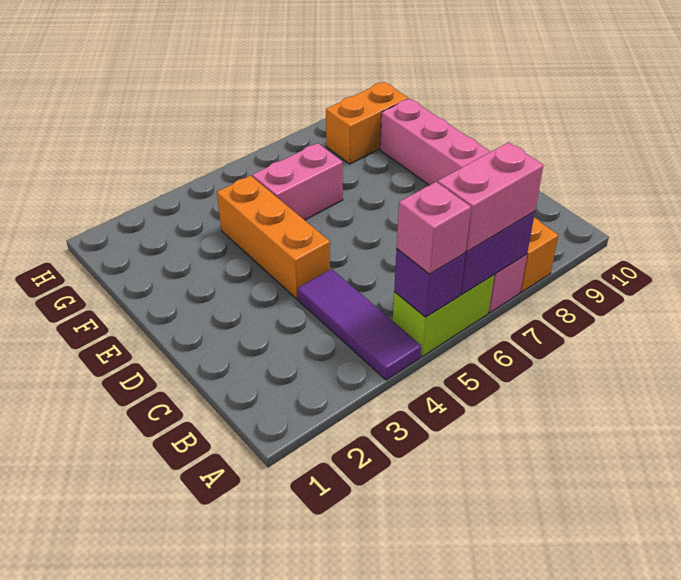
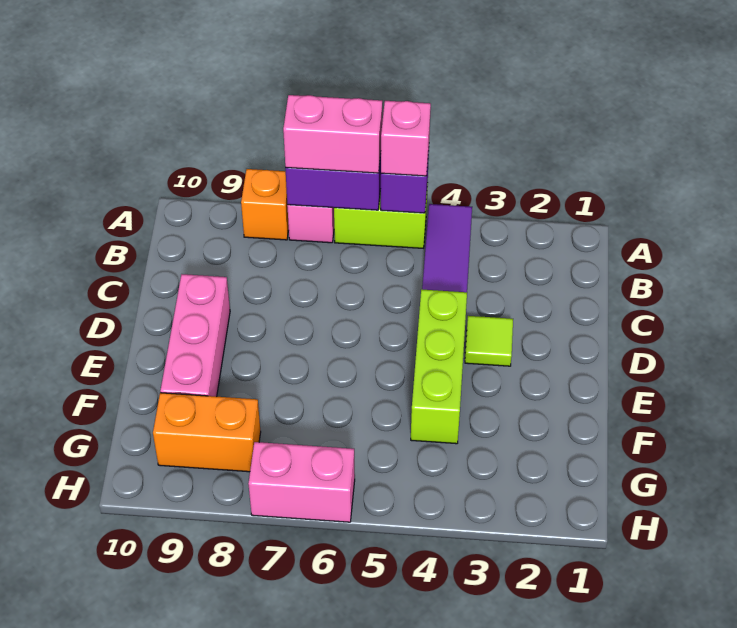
none -> lime 1x1 tile [465,316,513,366]
orange 1x3 brick [217,176,330,299] -> lime 1x3 brick [411,289,467,444]
pink 1x2 brick [252,143,343,220] -> pink 1x2 brick moved to [248,442,355,522]

